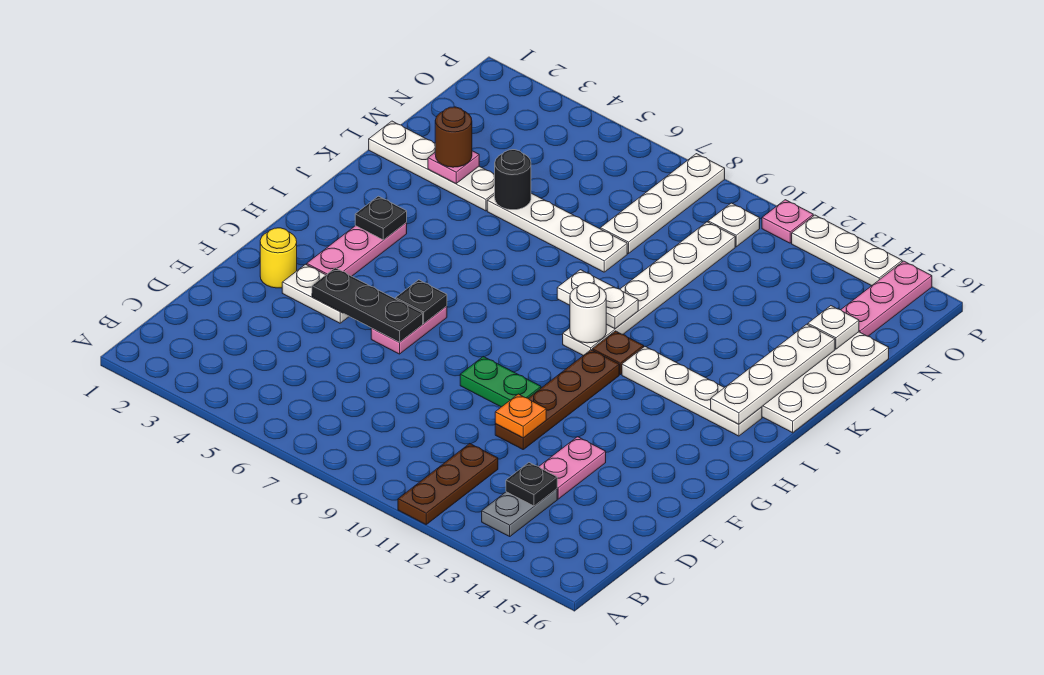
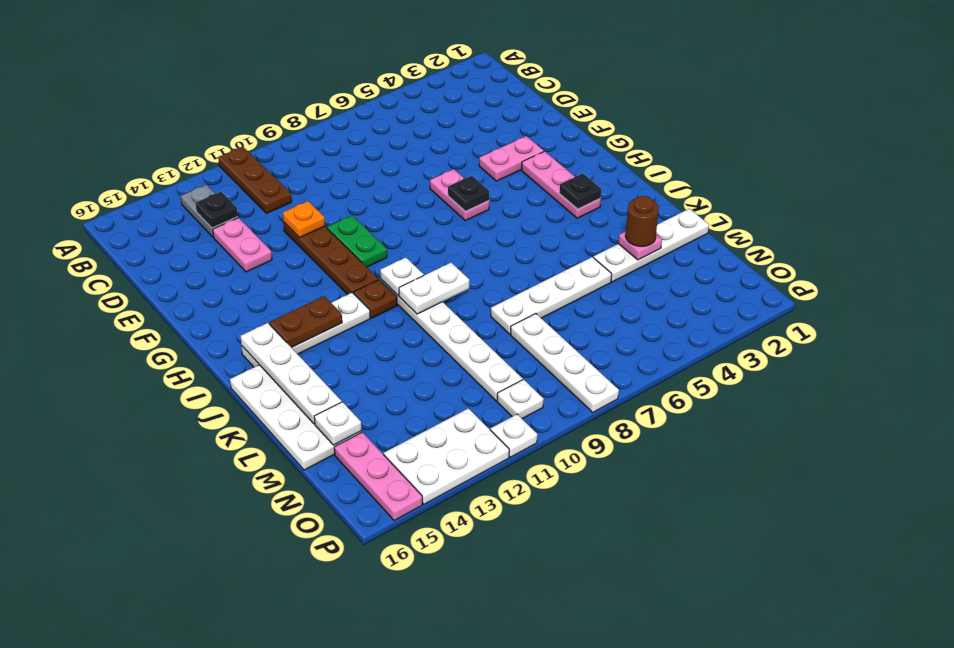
yellow 1x1 round brick [260,228,297,288] -> none
white 1x2 plate [282,264,349,323] -> pink 1x2 plate [479,136,544,181]
black 1x3 plate [312,268,423,342] -> none
green 1x2 plate [460,357,541,407] -> green 1x2 plate turned to [327,216,387,267]
white 1x1 round brick [570,283,606,343] -> white 1x1 plate [380,257,424,296]
none -> brown 1x2 plate [269,296,342,347]
black 1x1 round brick [495,150,531,210] -> none
pink 1x1 plate [762,200,813,243] -> white 1x1 plate [490,414,537,457]
white 1x3 plate [792,215,902,286] -> white 2x3 plate [384,408,509,504]

